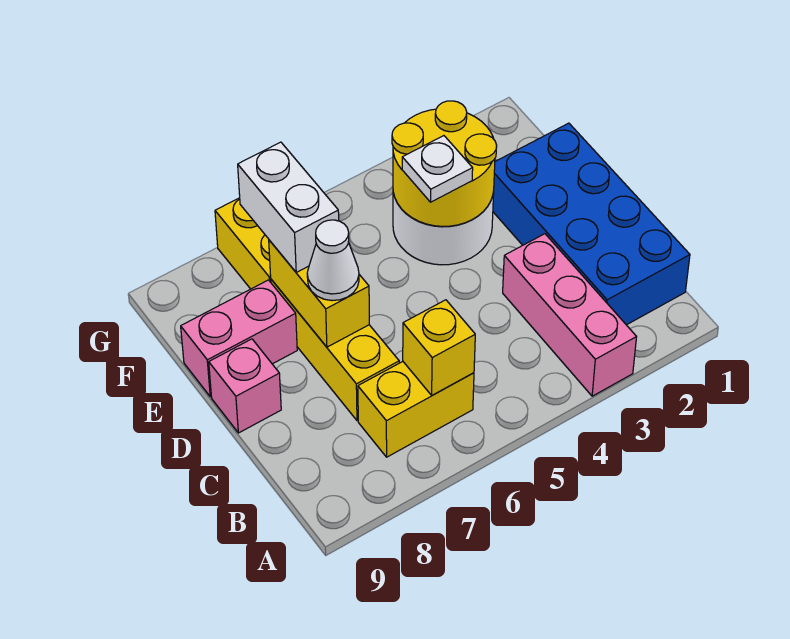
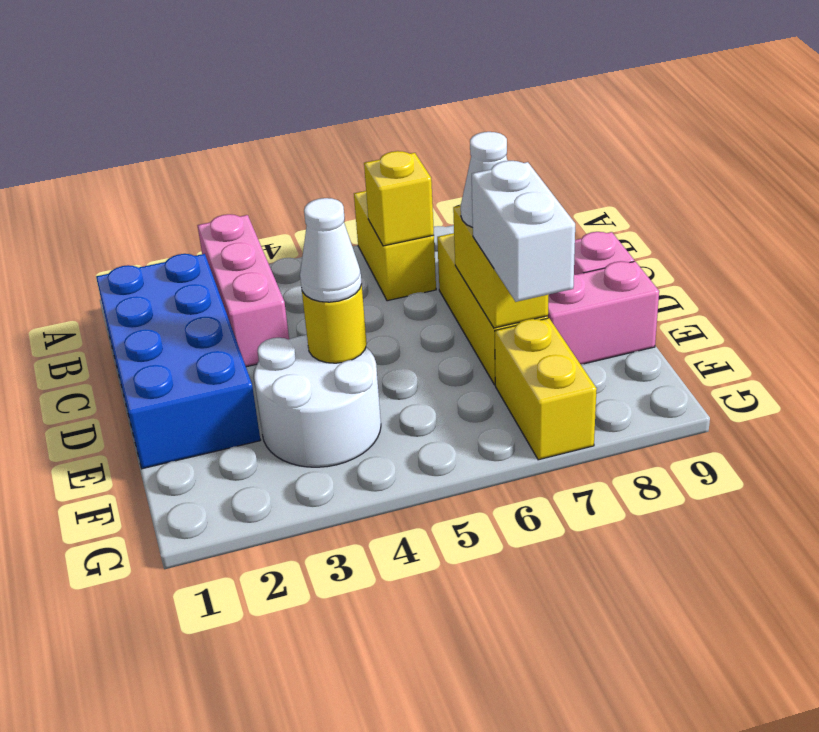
yellow 1x2 brick [358,362,474,457] -> yellow 1x2 brick turned to [354,191,436,301]
yellow 2x2 round brick [392,101,497,226] -> yellow 1x1 round brick [302,285,367,363]
white 1x1 plate [402,136,473,202] -> white 1x1 cone [300,198,362,302]

